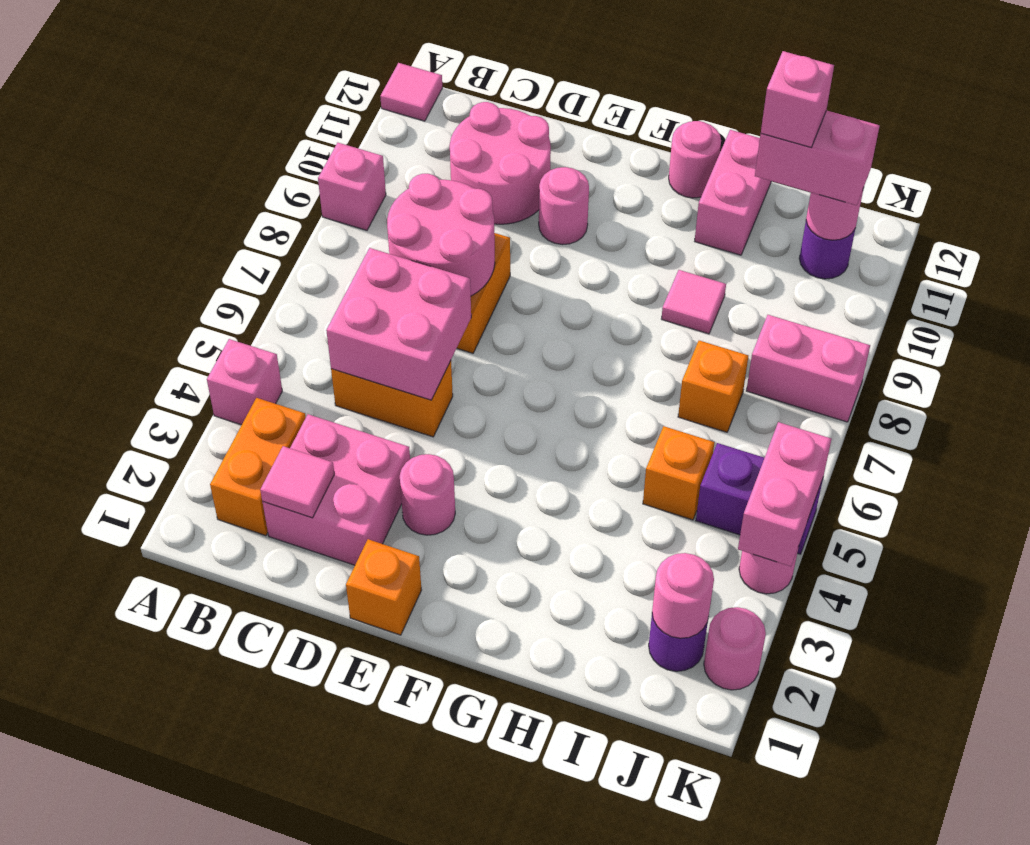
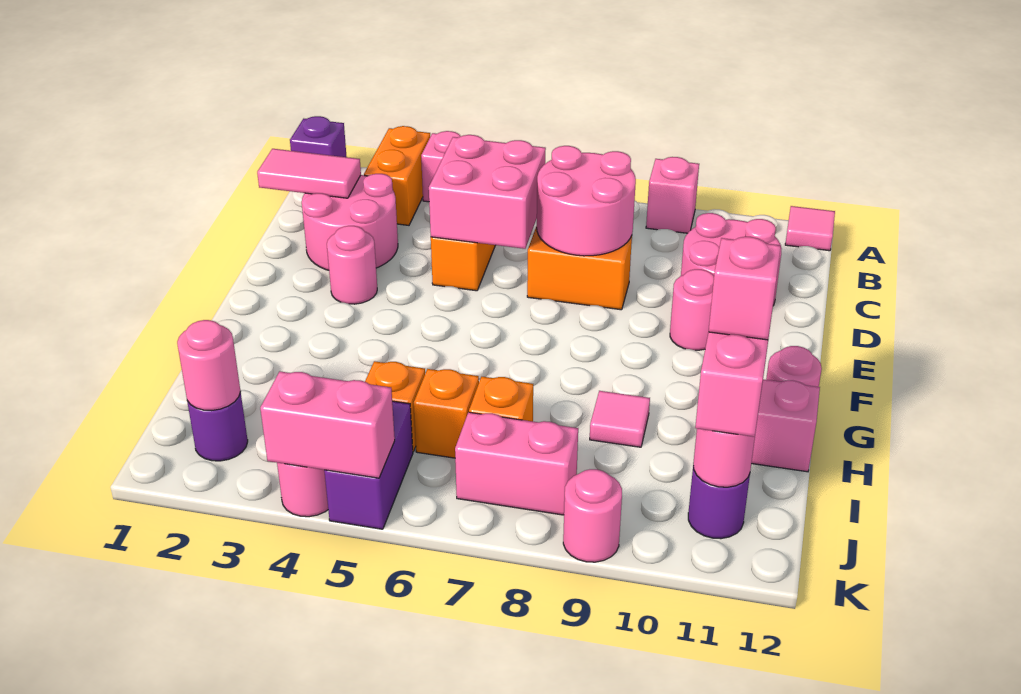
none -> purple 1x1 brick [290,116,347,157]
orange 1x2 brick [210,398,306,536] -> orange 1x2 brick turned to [364,126,430,225]
pink 2x2 brick [263,414,410,565] -> pink 2x2 round brick [302,174,398,270]
pink 1x1 tile [260,446,334,518] -> pink 1x2 tile [257,149,361,198]
orange 1x1 brick [346,539,421,635] -> orange 1x1 brick moved to [414,369,479,458]
pink 1x2 brick [746,315,870,422] -> pink 1x2 brick turned to [455,412,578,515]
pink 1x1 round brick [704,607,766,690] -> pink 1x1 round brick moved to [563,469,622,562]

